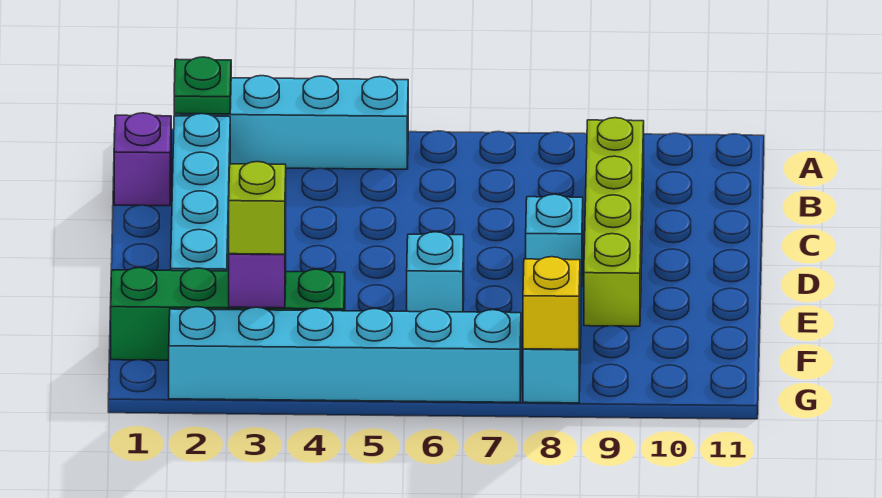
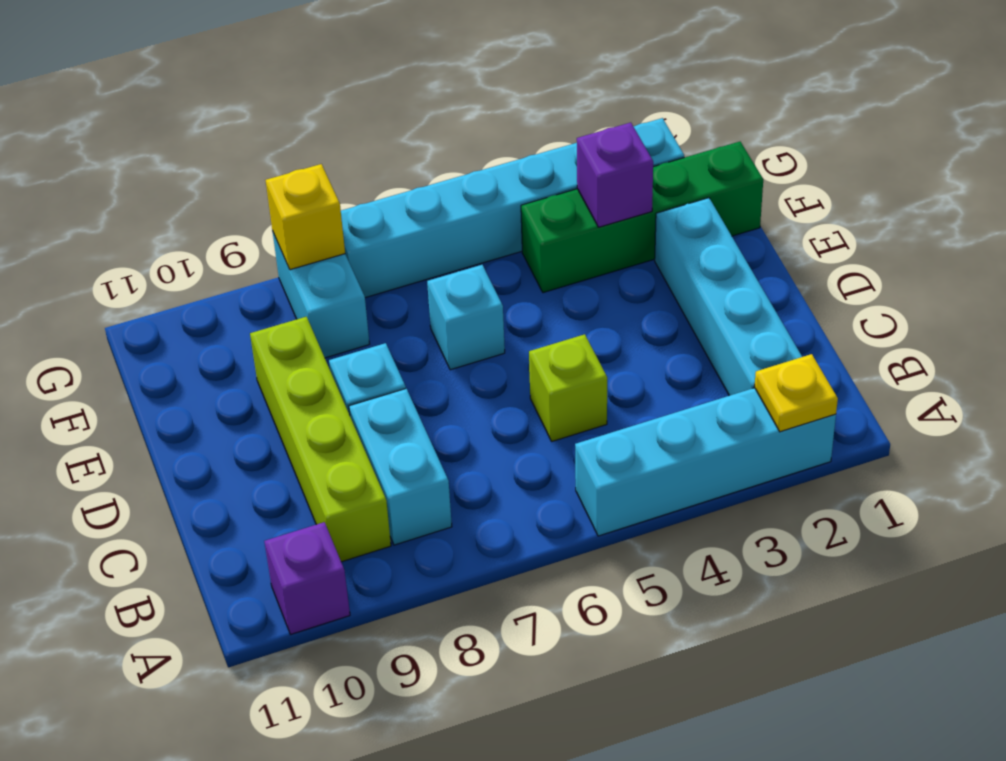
green 1x1 plate [174,57,231,114] -> yellow 1x1 plate [755,354,838,432]
purple 1x1 brick [114,113,171,206] -> purple 1x1 brick moved to [264,522,350,634]
none -> cyan 1x2 brick [349,389,452,545]
lime 1x1 brick [229,162,286,254] -> lime 1x1 brick moved to [529,334,607,441]

